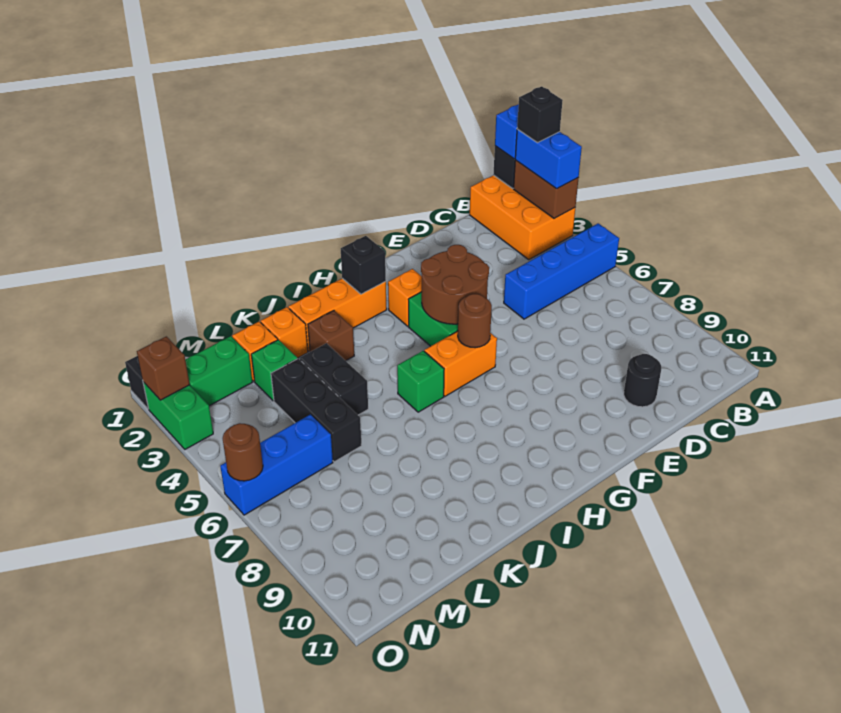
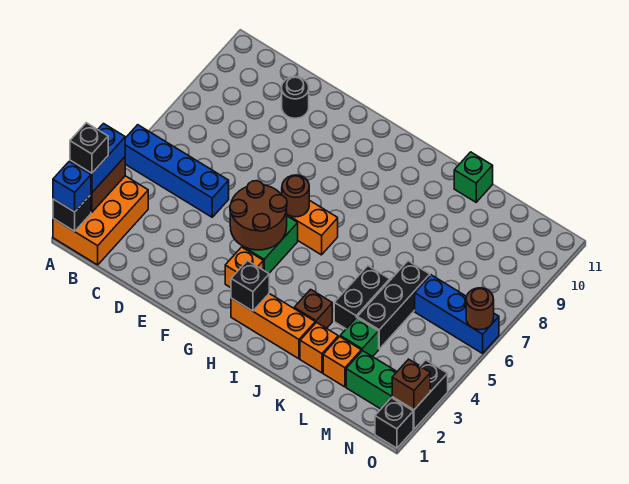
green 1x1 brick [397,351,444,412] -> green 1x1 brick moved to [454,152,493,202]
green 1x2 brick [143,382,213,449] -> black 1x2 brick [392,360,448,429]

